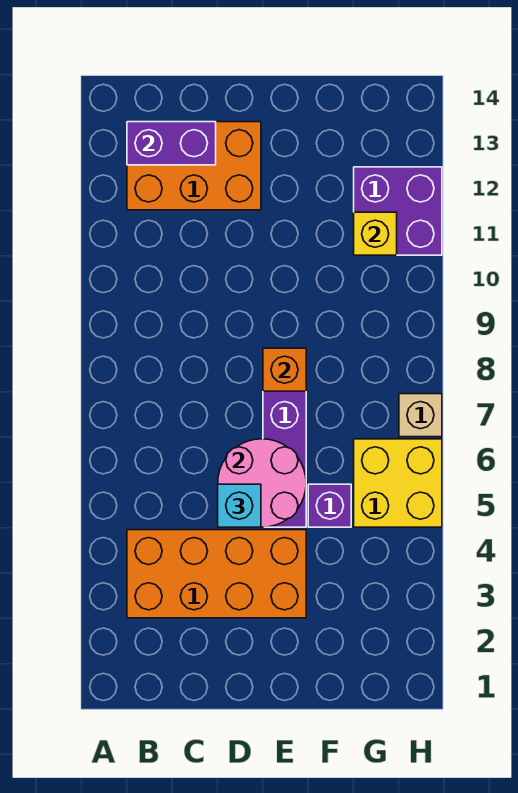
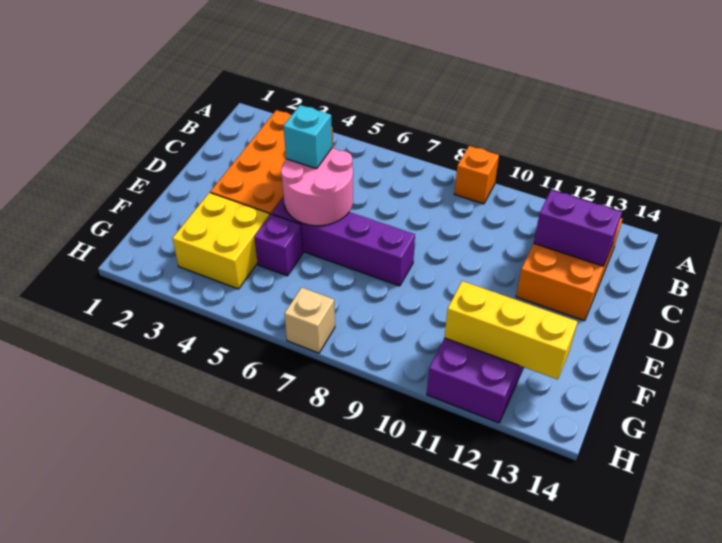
purple 1x2 brick [127,122,216,165] -> purple 1x2 brick turned to [534,190,622,266]
orange 1x1 brick [263,348,306,391] -> orange 1x1 brick moved to [454,146,499,204]
yellow 2x2 brick [354,439,442,527] -> yellow 2x2 brick moved to [172,193,270,289]
yellow 1x1 brick [354,212,397,255] -> yellow 1x3 brick [444,281,578,379]

